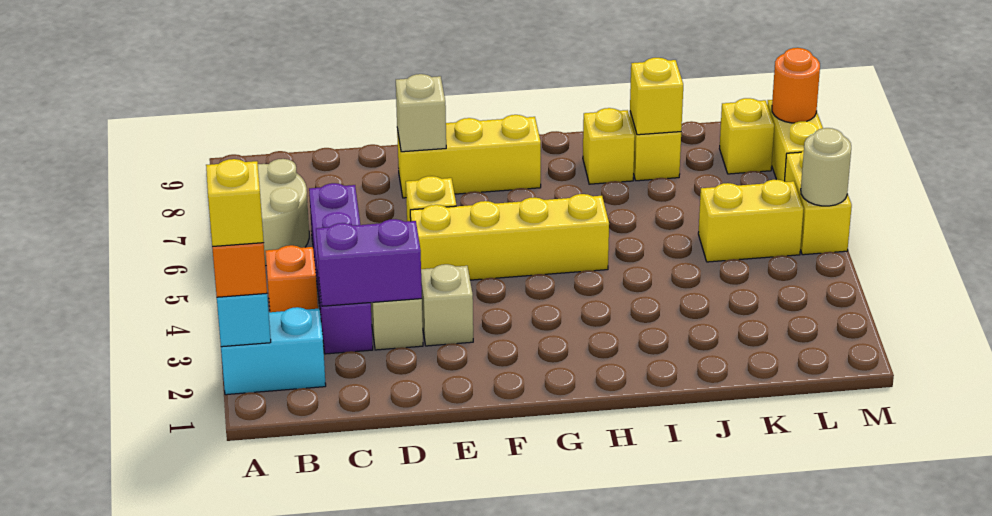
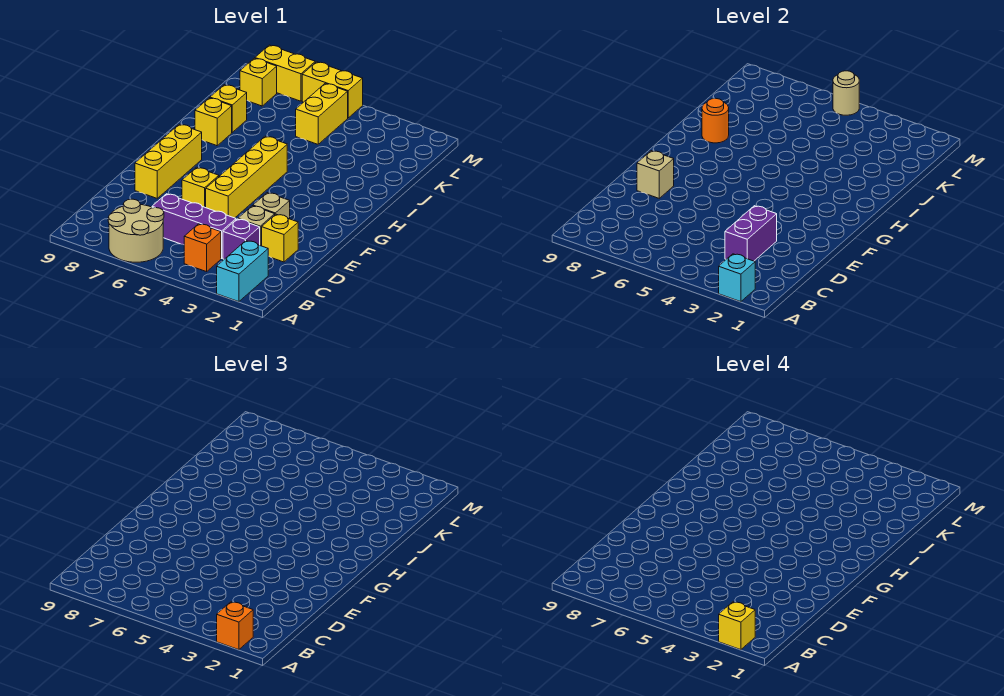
yellow 1x1 brick [630,58,683,135] -> yellow 1x1 brick moved to [262,214,298,262]
orange 1x1 round brick [772,48,820,123] -> orange 1x1 round brick moved to [702,98,729,143]

